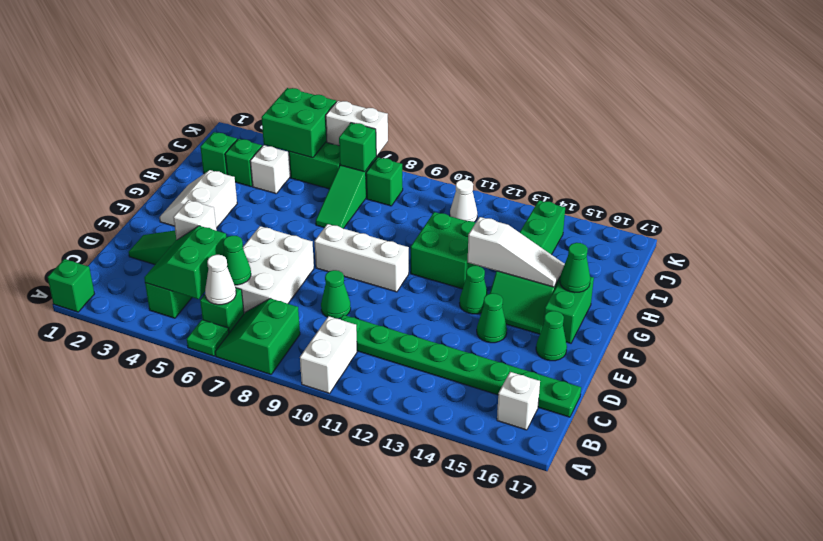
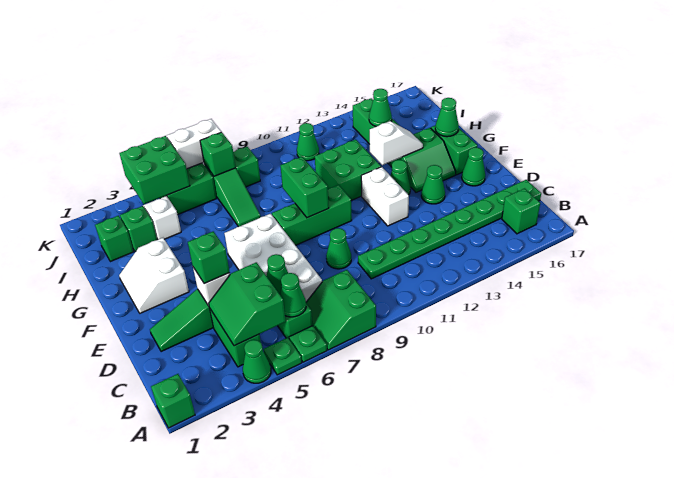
none -> green 1x1 cone [243,340,271,383]
none -> green 1x1 plate [264,338,302,375]
white 1x2 brick [300,316,357,393] -> white 1x2 brick moved to [361,167,409,226]
white 1x1 cone [205,255,236,305] -> green 1x1 cone [280,273,306,317]
white 1x1 brick [497,372,540,430] -> green 1x1 brick [502,188,540,234]
white 2x3 brick [235,226,314,313] -> white 2x4 brick [225,214,322,302]
none -> green 1x1 brick [188,231,230,284]
white 1x3 brick [315,224,409,292] -> green 1x3 brick [272,185,352,245]
none -> green 1x2 brick [280,157,329,218]
white 1x3 slope [468,217,564,287] -> white 1x2 slope [370,121,423,165]
none -> green 1x1 cone [369,89,392,127]
white 1x1 cone [450,179,477,222] -> green 1x1 cone [297,123,319,161]

